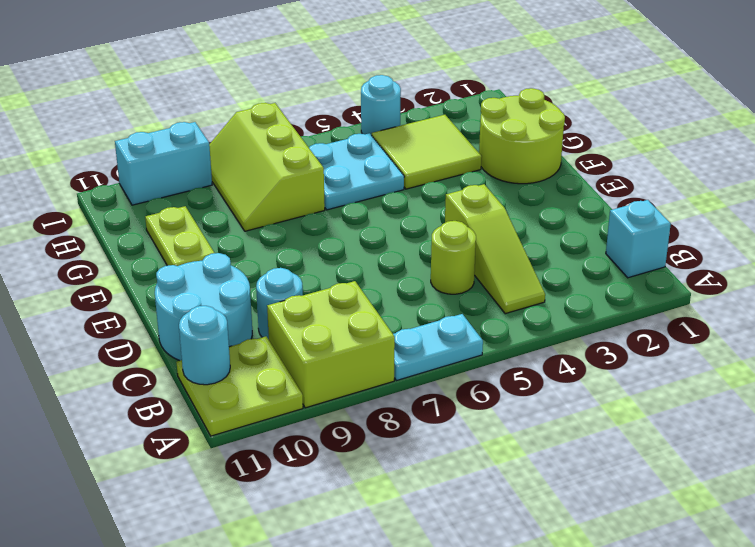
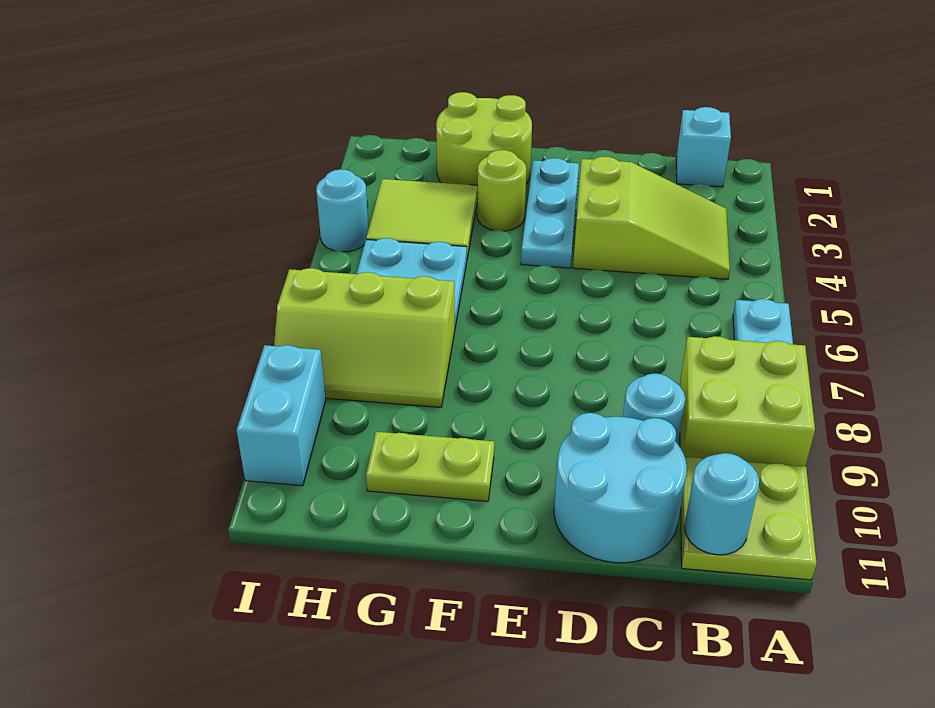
lime 1x3 slope [445,184,545,314] -> lime 2x3 slope [573,156,730,279]
lime 1x1 round brick [431,221,476,294] -> lime 1x1 round brick moved to [477,150,526,231]
none -> cyan 1x3 plate [521,158,579,268]

